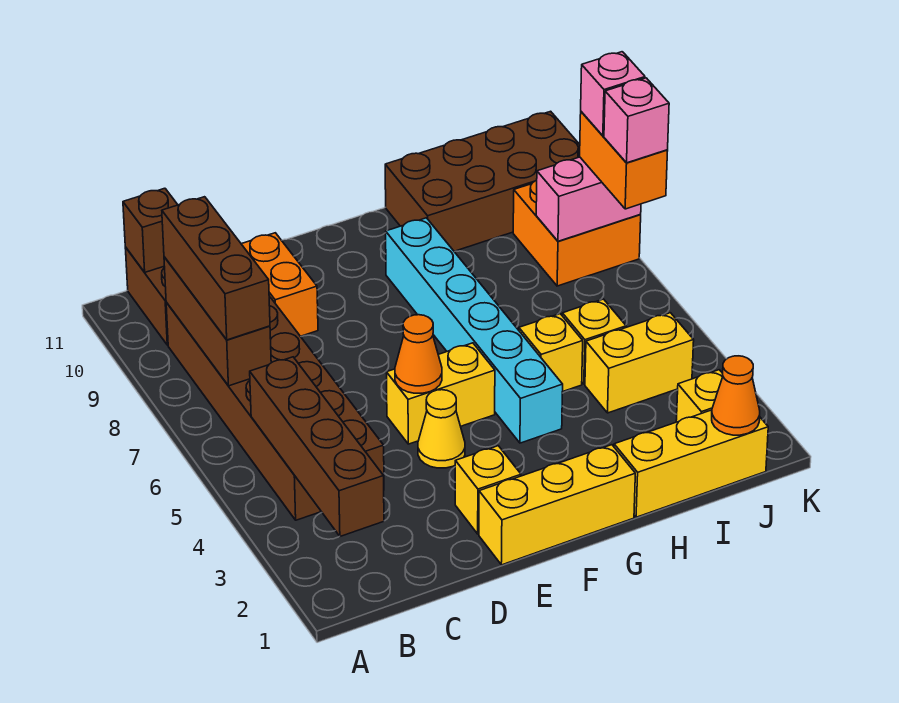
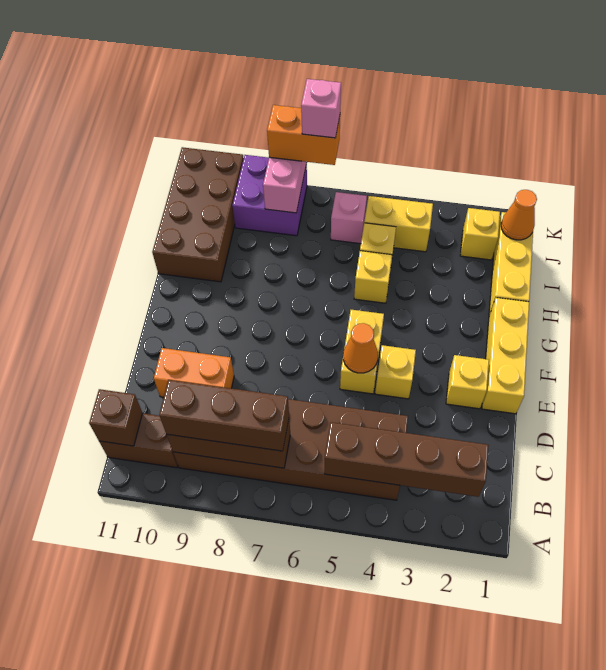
yellow 1x1 cone [418,390,465,468] -> yellow 1x1 brick [375,345,416,399]
cyan 1x6 brick [386,218,563,443] -> none
yellow 1x2 brick [585,313,694,413] -> yellow 1x2 brick turned to [364,196,433,252]
orange 2x2 brick [513,180,641,286] -> purple 2x2 brick [232,155,307,236]
pink 1x1 brick [581,52,645,136] -> pink 1x1 brick moved to [331,192,367,244]

